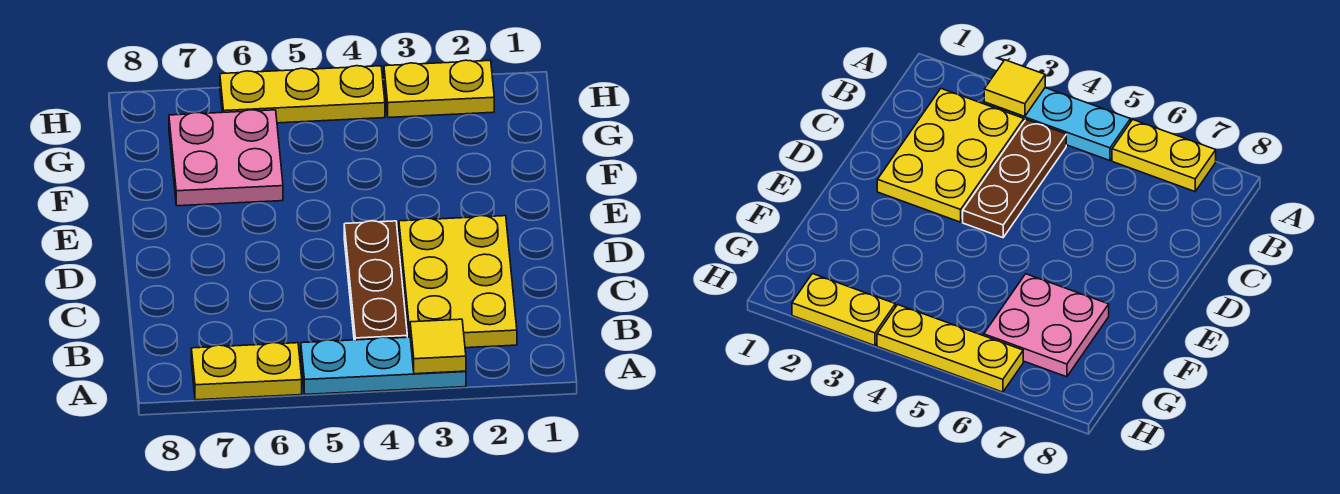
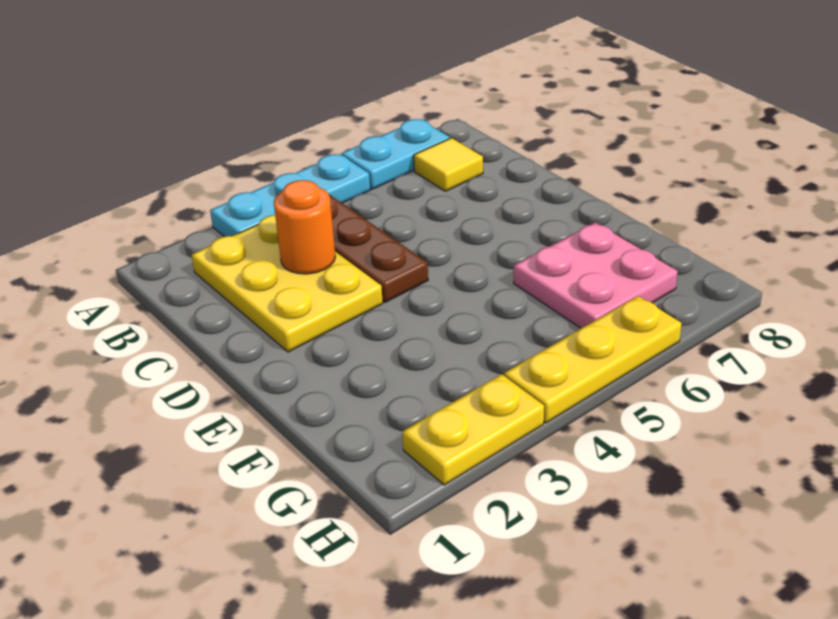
yellow 1x1 tile [410,319,466,374] -> yellow 1x1 tile moved to [414,138,483,191]
yellow 1x2 plate [191,343,302,400] -> cyan 1x2 plate [342,119,450,189]
none -> orange 1x1 round brick [274,180,335,274]

